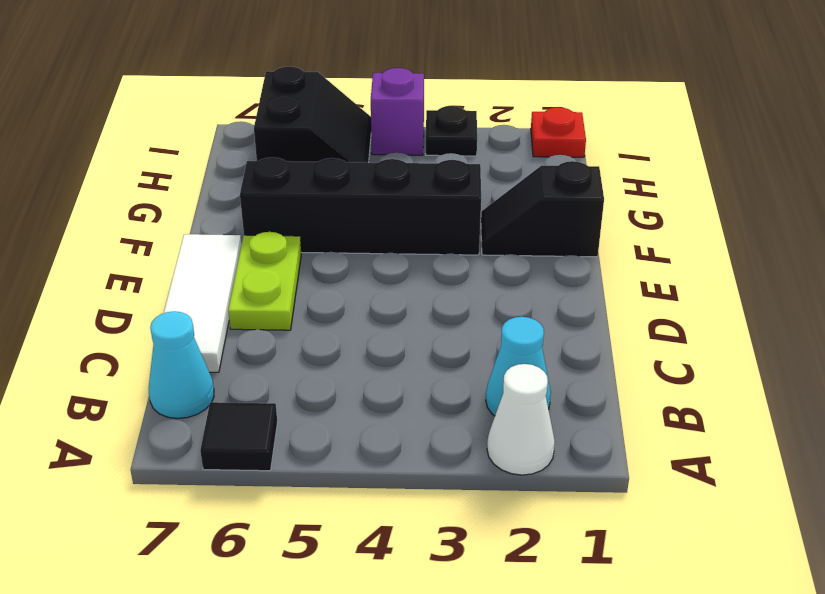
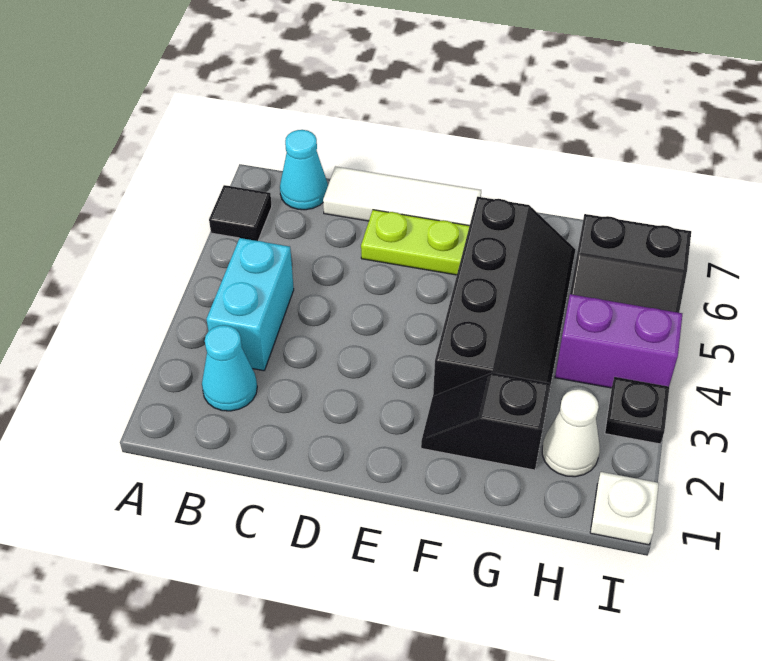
white 1x1 cone [487,364,555,475] -> white 1x1 cone moved to [542,389,600,477]
none -> cyan 1x2 brick [206,238,294,371]
black 1x2 slope [481,161,604,257] -> black 1x2 slope turned to [421,373,550,470]
red 1x1 plate [531,107,586,157] -> white 1x1 plate [590,472,659,545]
purple 1x1 brick [371,68,424,155] -> purple 1x2 brick [555,294,682,388]

